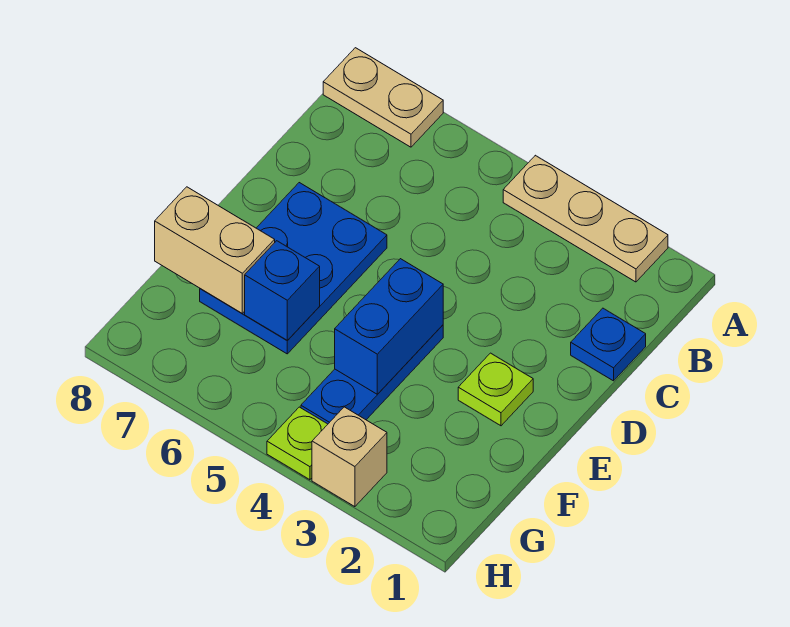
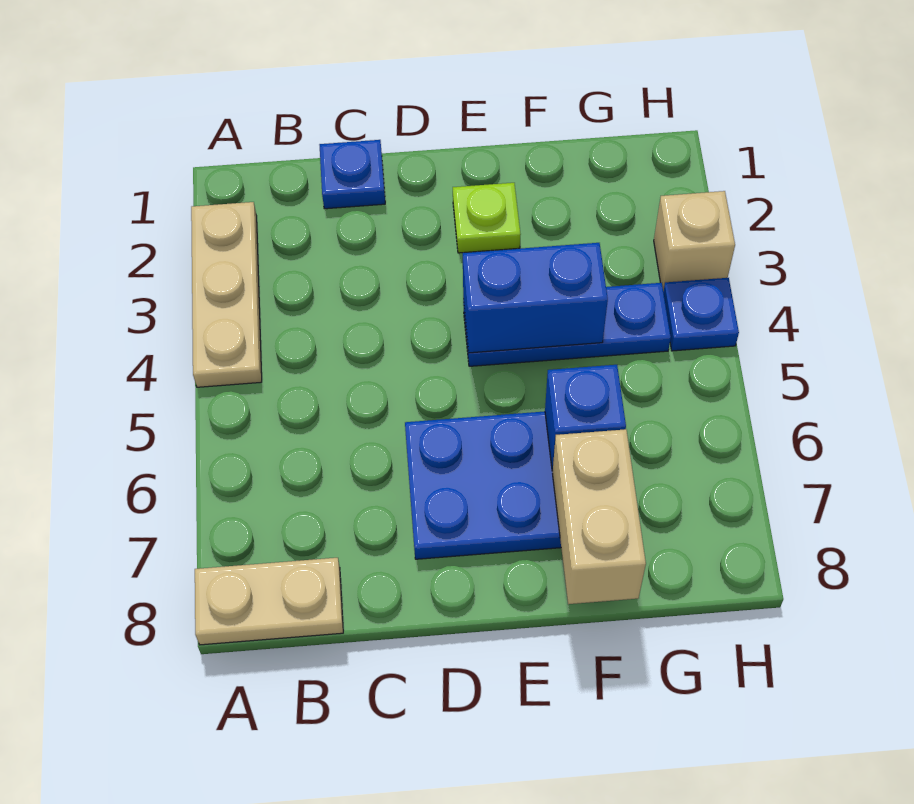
tan 1x2 plate [323,48,443,147] -> tan 1x2 plate turned to [195,558,343,645]
lime 1x1 plate [267,407,328,480] -> blue 1x1 plate [663,278,739,351]

